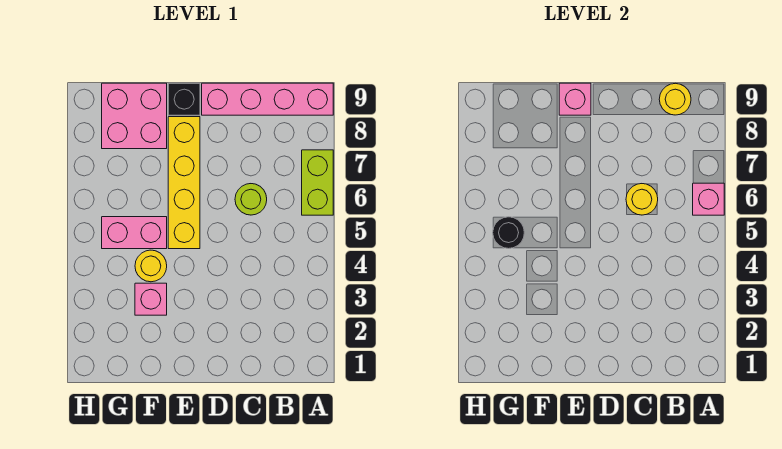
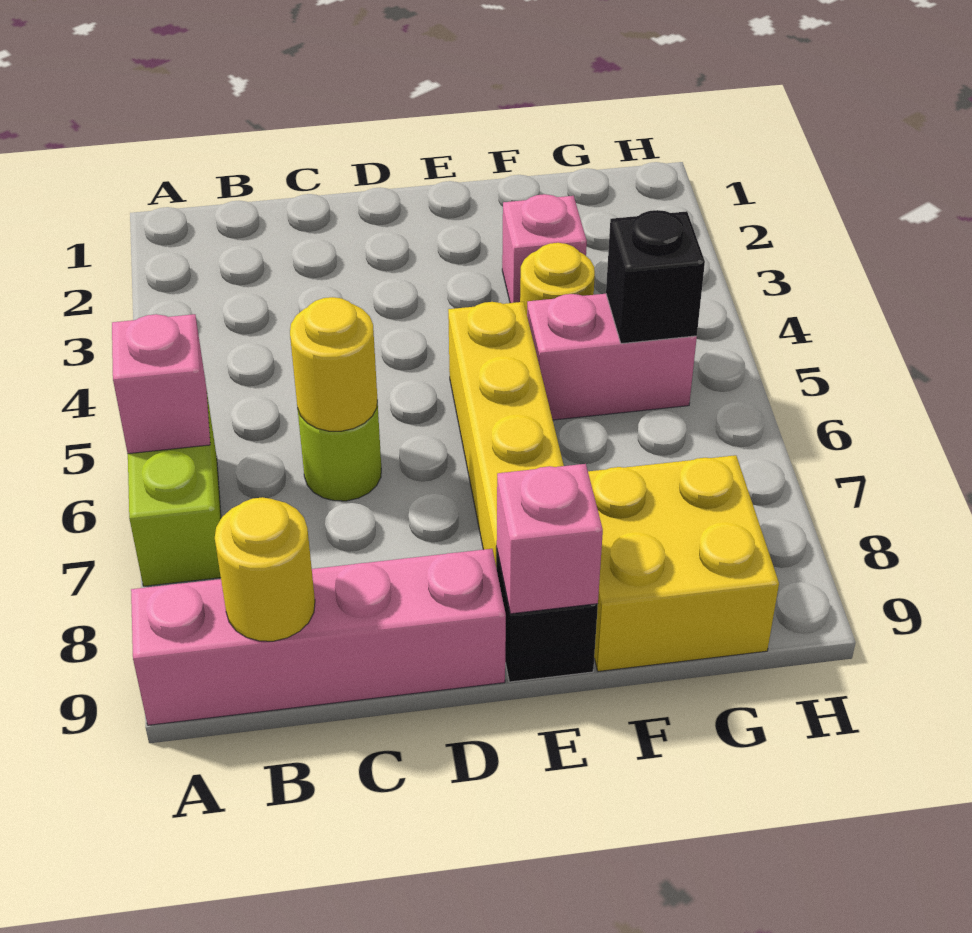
pink 2x2 brick [102,83,167,149] -> yellow 2x2 brick [588,455,779,671]
black 1x1 round brick [493,217,524,249] -> black 1x1 brick [606,210,705,344]

